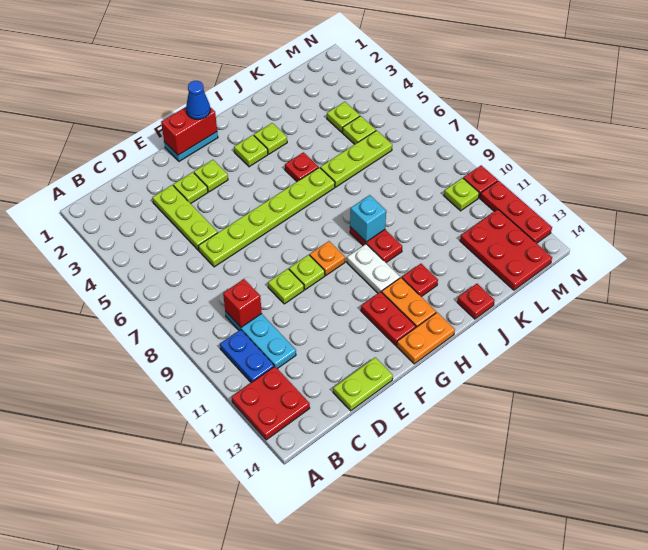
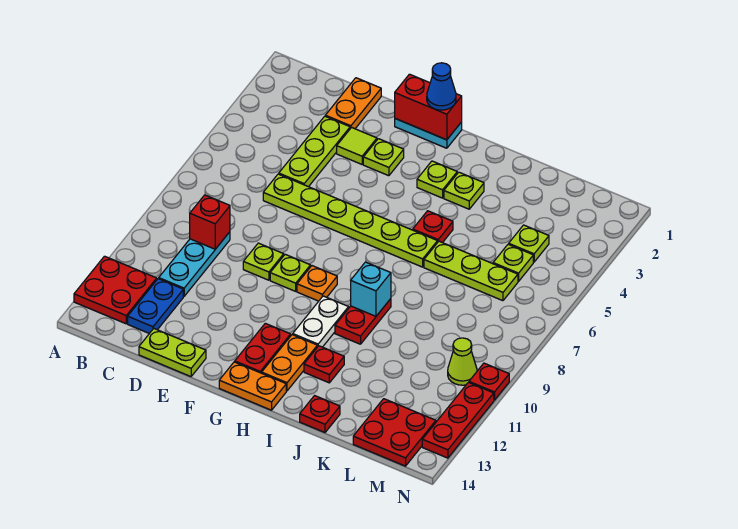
blue 1x2 plate [220,330,274,383] -> blue 1x2 plate moved to [128,279,183,333]
none -> orange 1x2 plate [325,78,381,129]
lime 1x1 plate [173,172,208,204] -> lime 1x1 tile [337,127,377,164]
red 2x3 plate [460,209,552,290] -> red 2x2 plate [353,399,436,466]
lime 1x1 plate [444,178,479,211] -> lime 1x1 cone [448,338,477,385]

